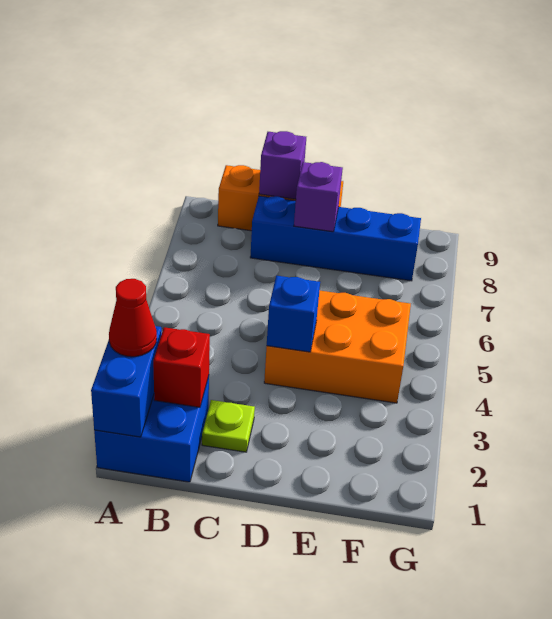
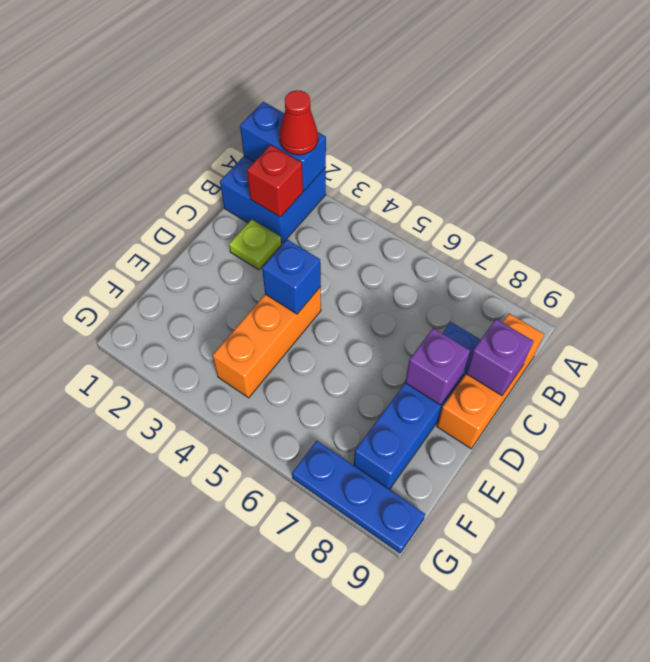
orange 2x3 brick [264,290,411,403] -> orange 1x3 brick [212,287,321,398]
none -> blue 1x3 plate [292,441,425,553]

